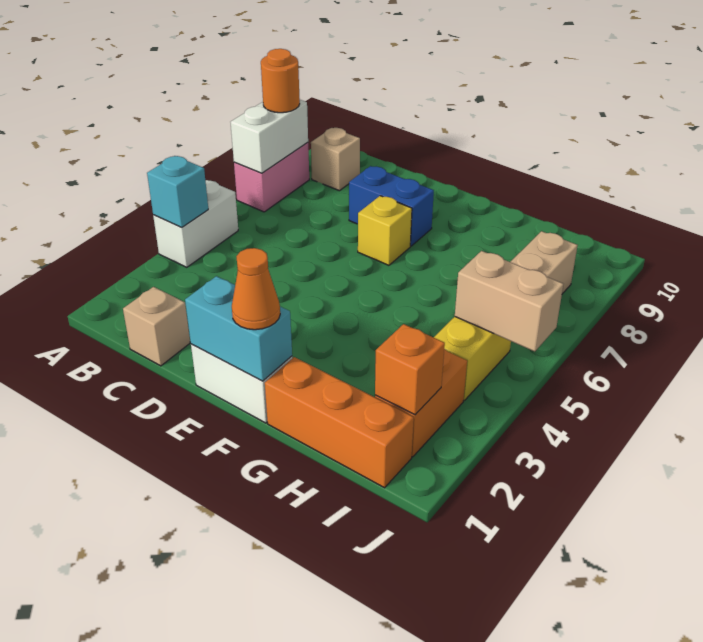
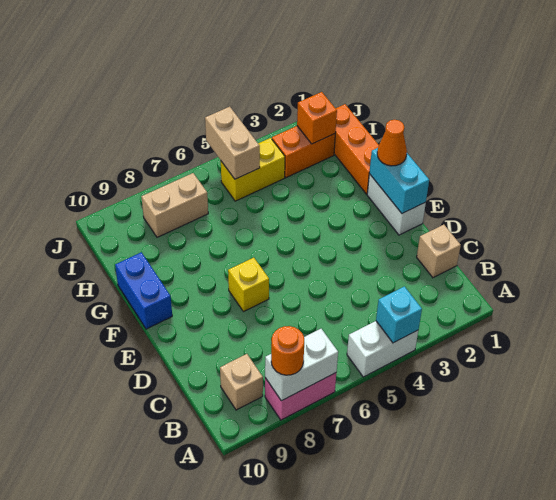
blue 1x2 brick [349,166,434,246] -> blue 1x2 brick moved to [115,252,172,329]

